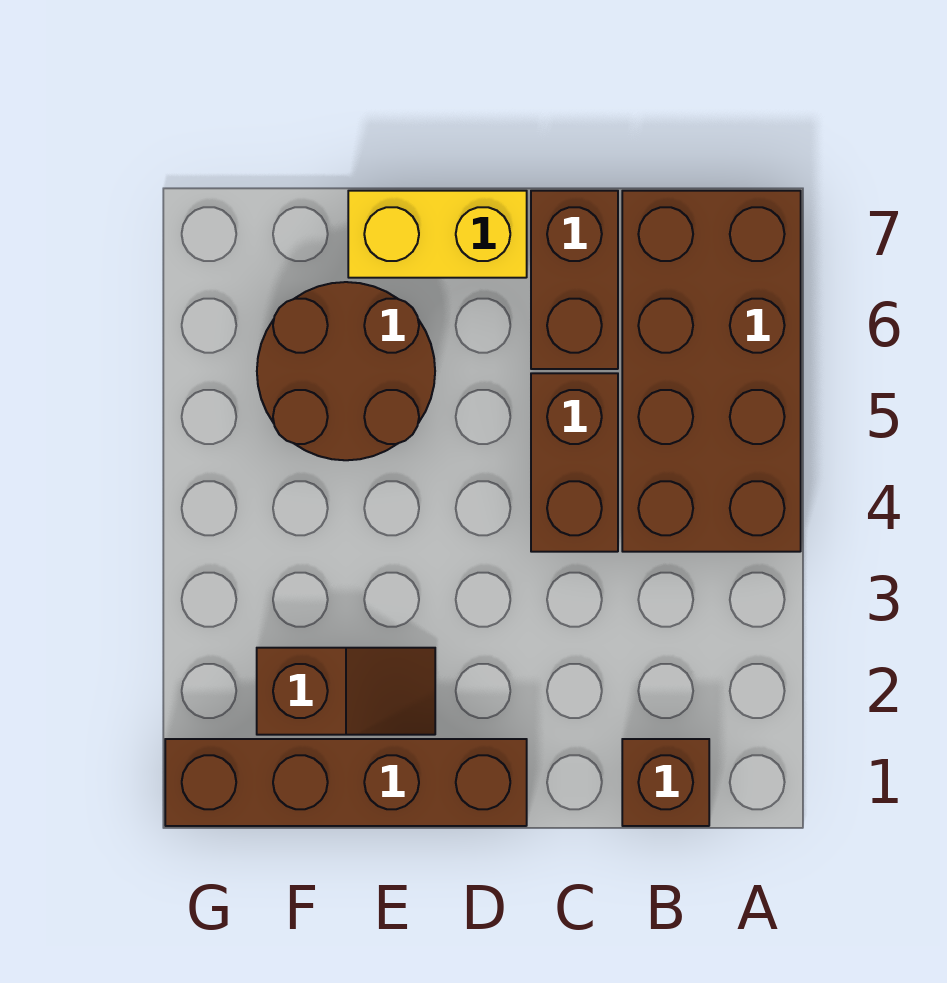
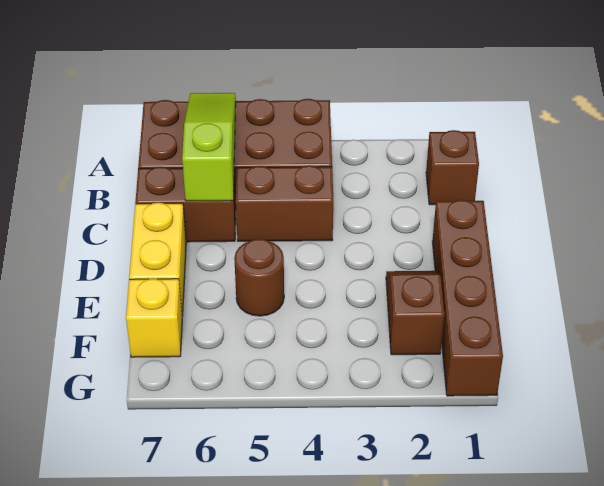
none -> lime 1x3 slope [182,93,236,201]
brown 2x2 round brick [257,282,435,460] -> brown 1x1 round brick [234,239,284,316]
none -> yellow 1x1 brick [126,279,182,357]

